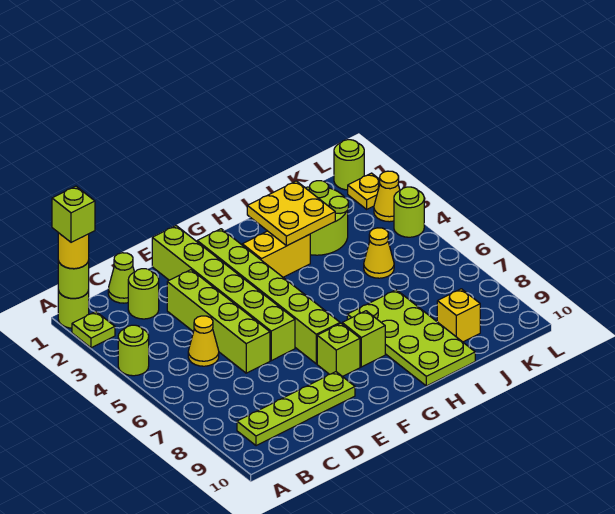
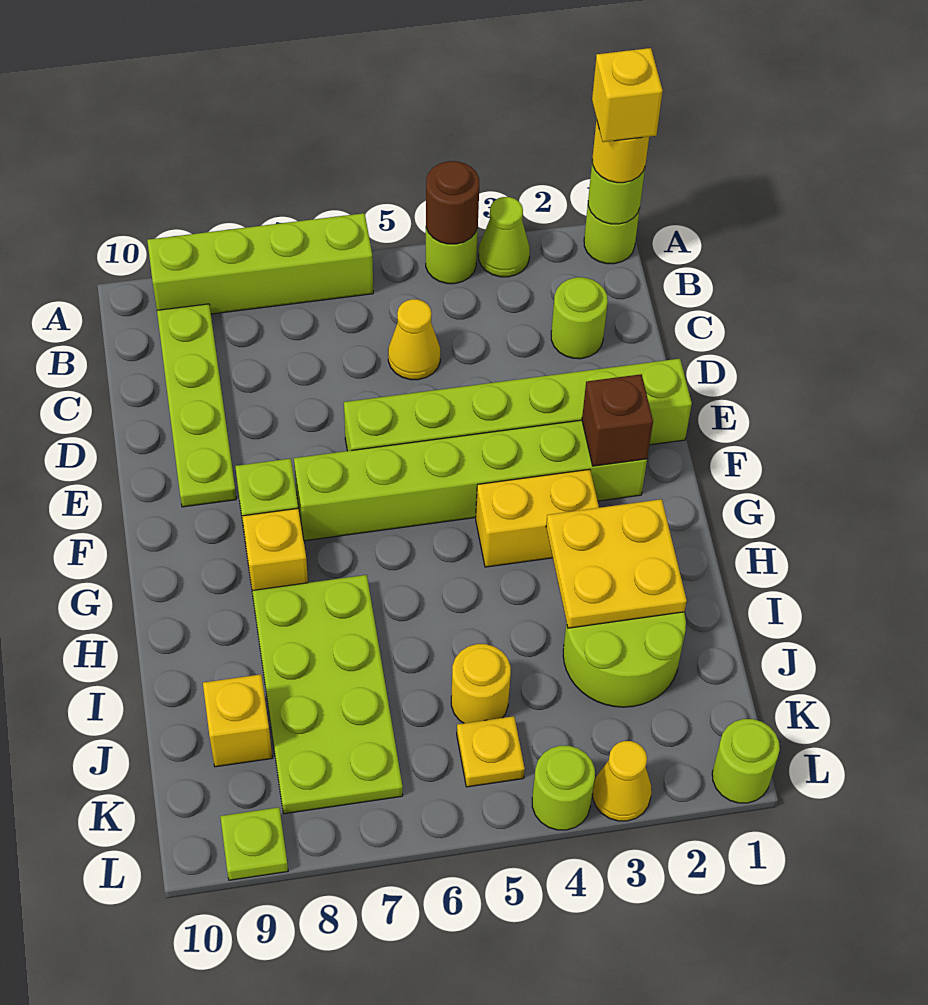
lime 1x1 brick [52,186,95,242] -> yellow 1x1 brick [592,48,663,142]
lime 1x1 plate [72,312,115,348] -> lime 1x1 plate moved to [220,807,288,880]
none -> brown 1x1 round brick [426,161,479,244]
lime 1x1 cone [108,253,134,303] -> lime 1x1 cone moved to [479,197,530,277]
lime 1x4 brick [167,270,270,373] -> lime 1x4 brick moved to [147,213,373,314]
none -> brown 1x1 brick [582,374,653,466]
yellow 1x2 brick [242,231,310,277] -> yellow 1x2 brick turned to [476,469,599,567]
lime 1x1 brick [342,311,385,367] -> yellow 1x1 brick [242,508,308,590]
lime 2x4 plate [347,290,475,386] -> lime 2x4 plate turned to [252,575,403,814]
yellow 1x1 cone [364,228,394,278] -> yellow 1x1 round brick [451,644,511,723]
yellow 1x1 plate [348,173,380,209] -> yellow 1x1 plate moved to [457,716,525,787]

